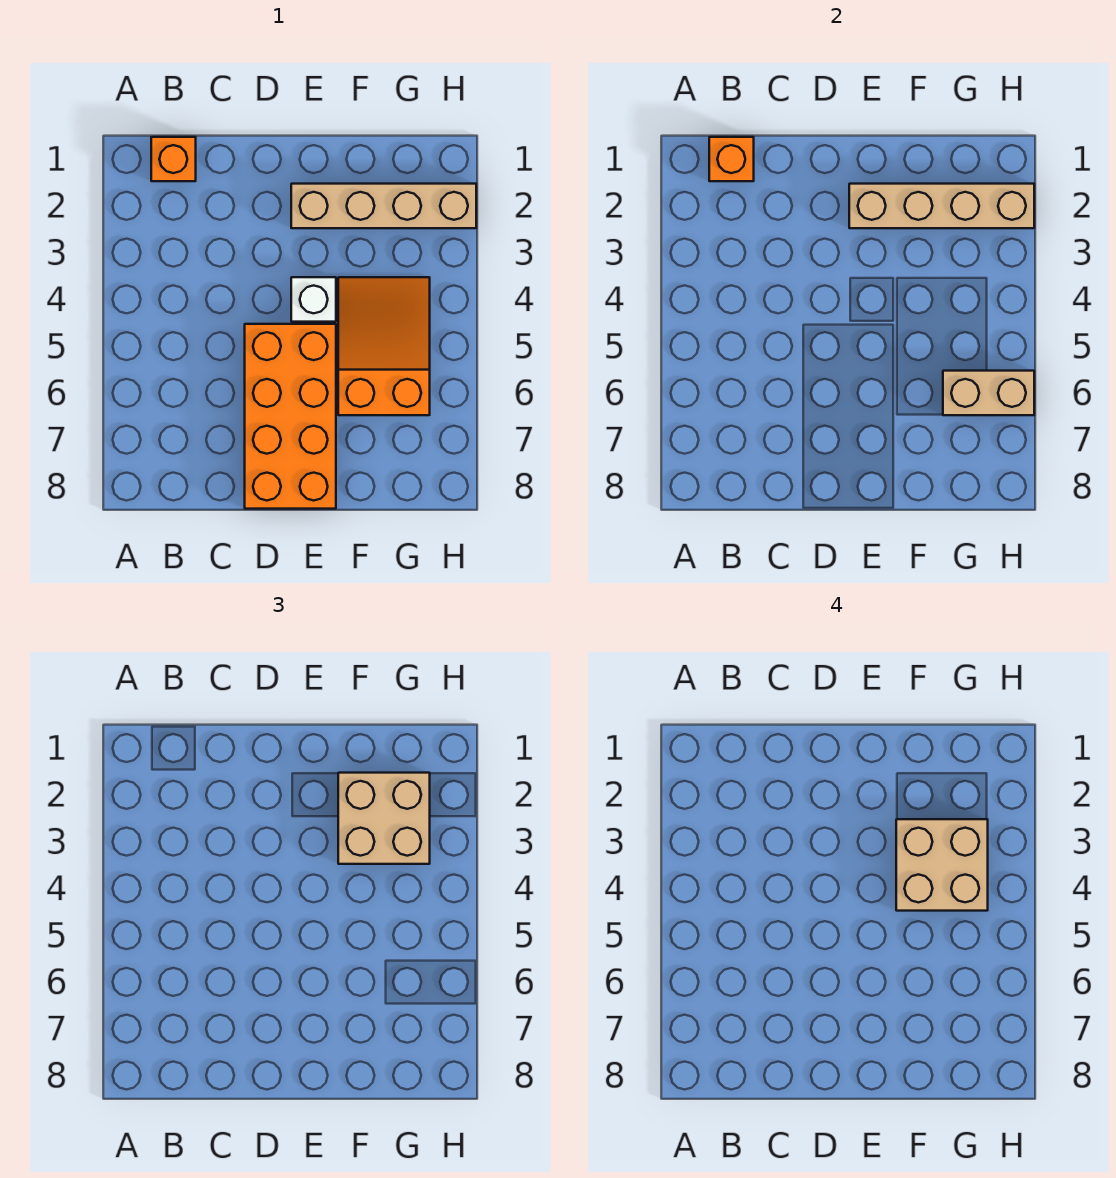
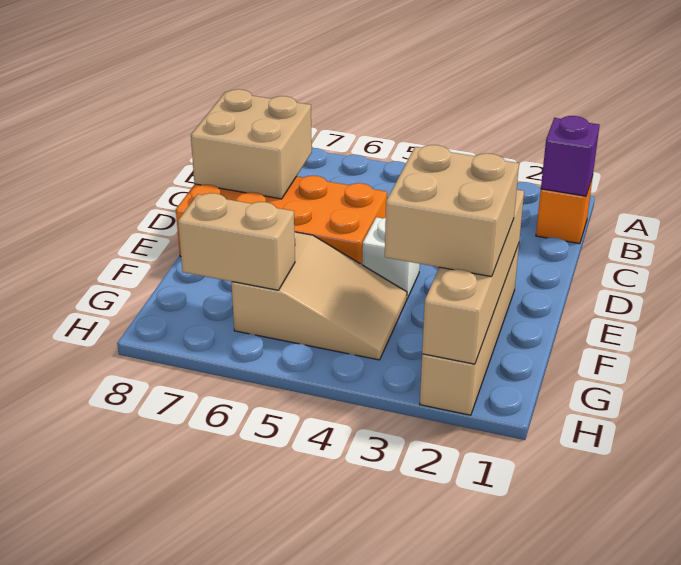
orange 1x1 brick [709,137,754,181] -> purple 1x1 brick [541,116,600,196]
tan 2x2 brick [896,819,988,911] -> tan 2x2 brick moved to [191,89,312,199]
orange 2x3 slope [338,277,430,415] -> tan 2x3 slope [231,232,407,360]
tan 1x2 brick [943,371,1034,415] -> tan 1x2 brick turned to [178,193,295,290]

